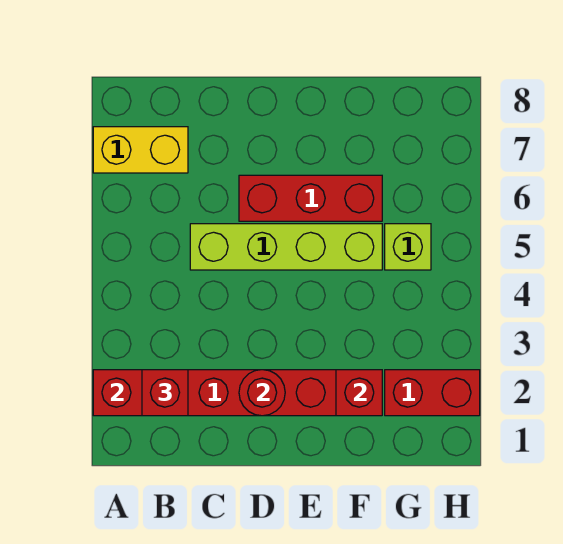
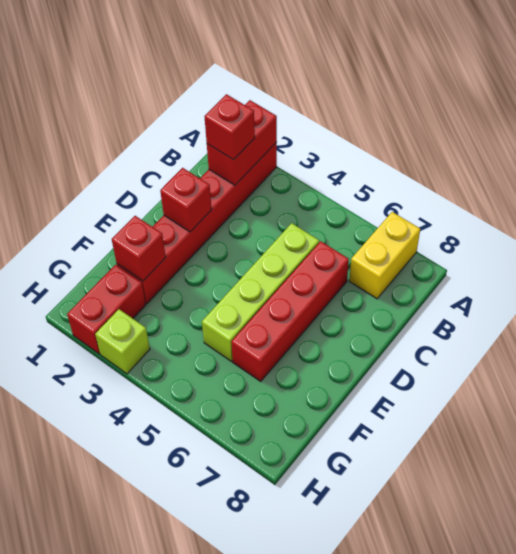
red 1x1 round brick [239,370,285,416] -> red 1x1 brick [160,168,212,232]
red 1x3 brick [239,175,382,221] -> red 1x4 brick [231,241,349,381]
lime 1x1 brick [385,224,431,270] -> lime 1x1 brick moved to [95,309,150,374]

